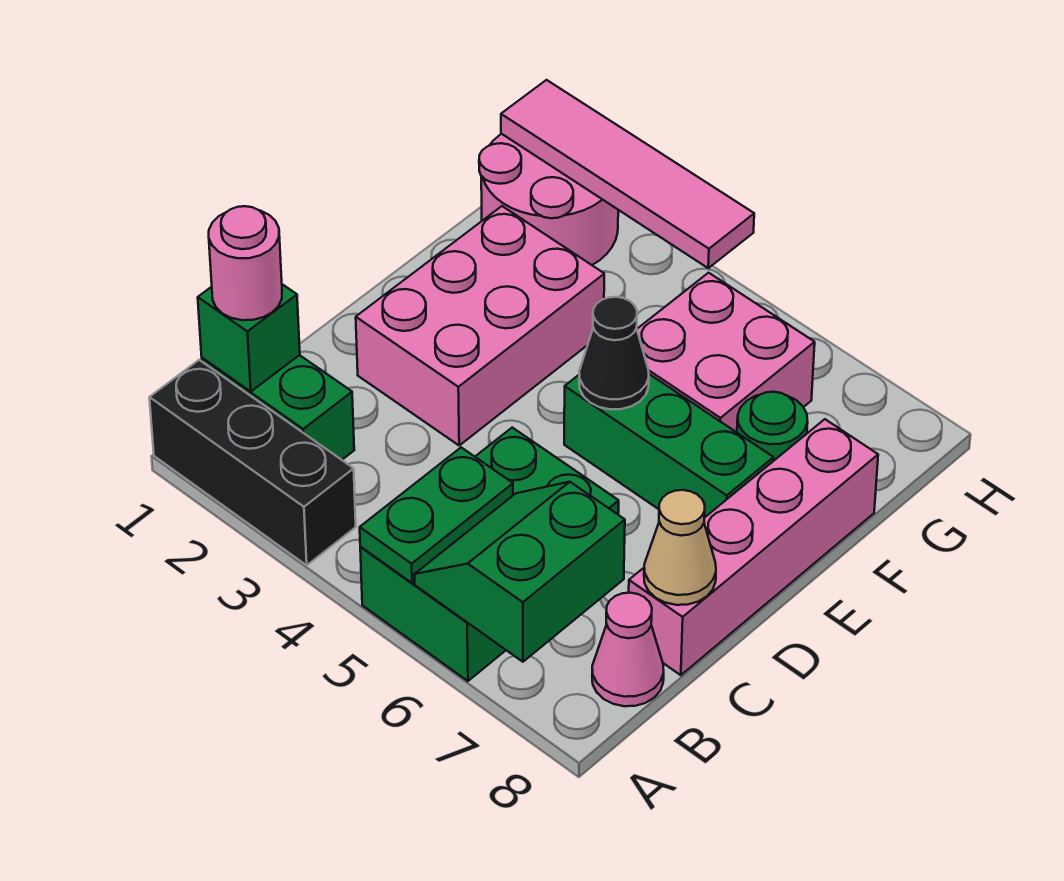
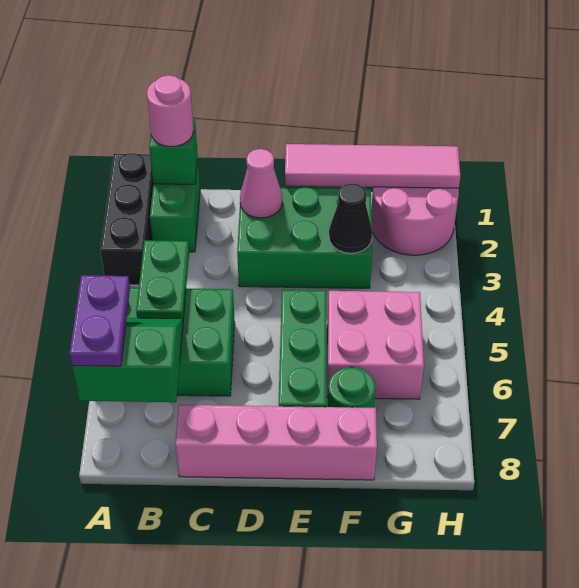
green 1x2 plate [360,448,513,583] -> green 1x2 plate turned to [136,240,189,320]
none -> purple 1x2 plate [69,275,130,366]
pink 1x1 cone [592,593,664,706] -> pink 1x1 cone moved to [240,149,282,218]
tan 1x1 cone [644,490,716,605] -> none
pink 2x3 brick [356,206,604,445] -> green 2x3 brick [237,187,372,288]
black 1x1 cone [579,297,649,409] -> black 1x1 cone moved to [329,183,372,253]
pink 1x4 tile [501,80,754,268] -> pink 1x4 tile turned to [285,144,460,188]

